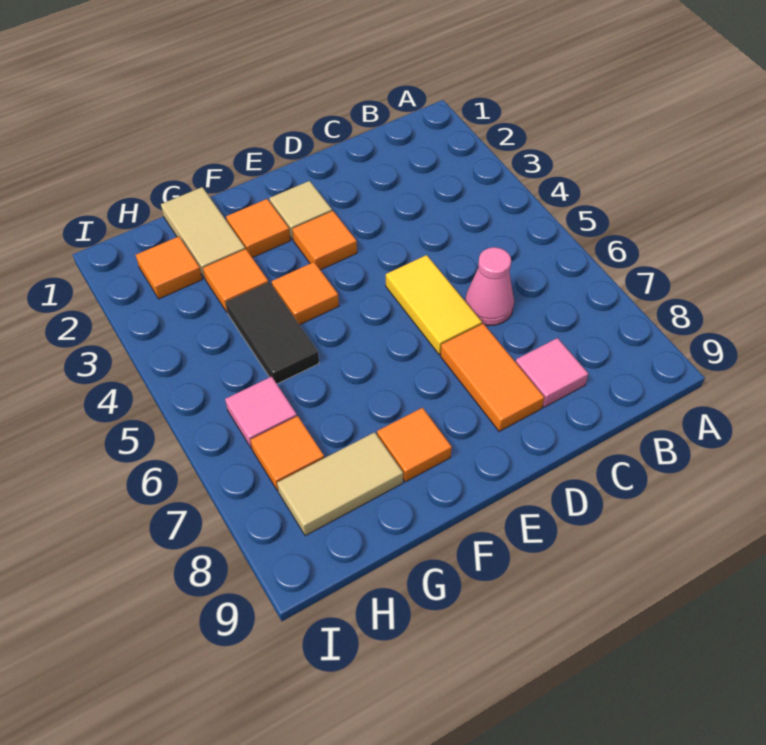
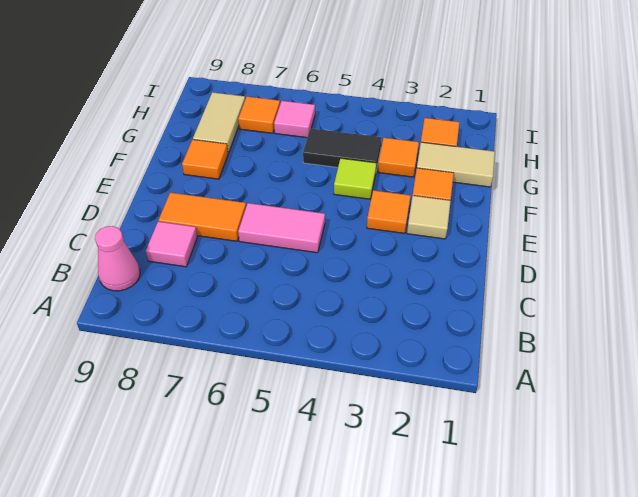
pink 1x1 cone [465,247,514,326] -> pink 1x1 cone moved to [95,226,140,291]
yellow 1x2 tile [386,255,482,355] -> pink 1x2 tile [238,203,325,253]
orange 1x1 tile [272,262,339,325] -> lime 1x1 tile [334,158,376,199]

